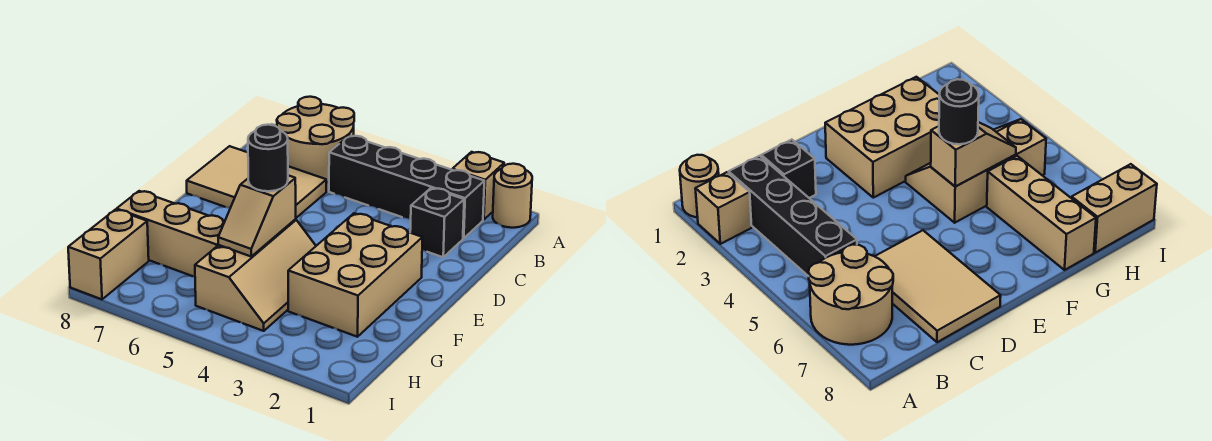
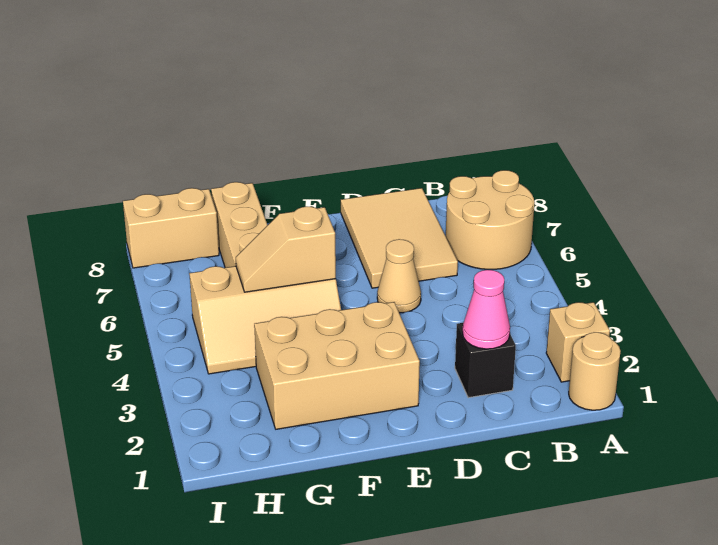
black 1x4 brick [329,136,484,238] -> none
none -> pink 1x1 cone [463,270,510,349]
none -> tan 1x1 cone [377,239,421,313]
black 1x1 round brick [248,125,288,191] -> none

